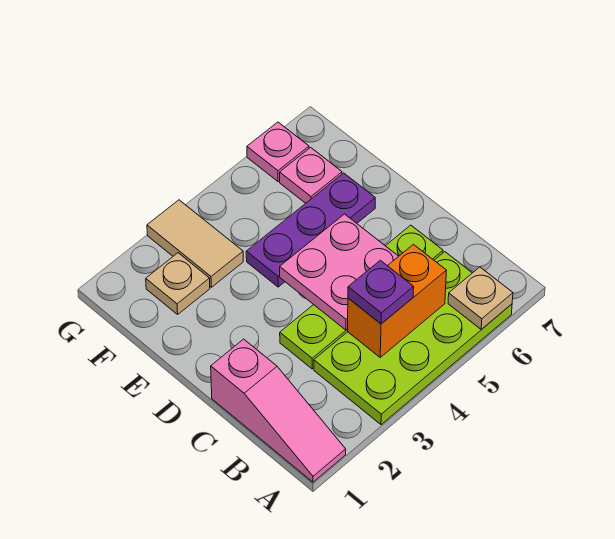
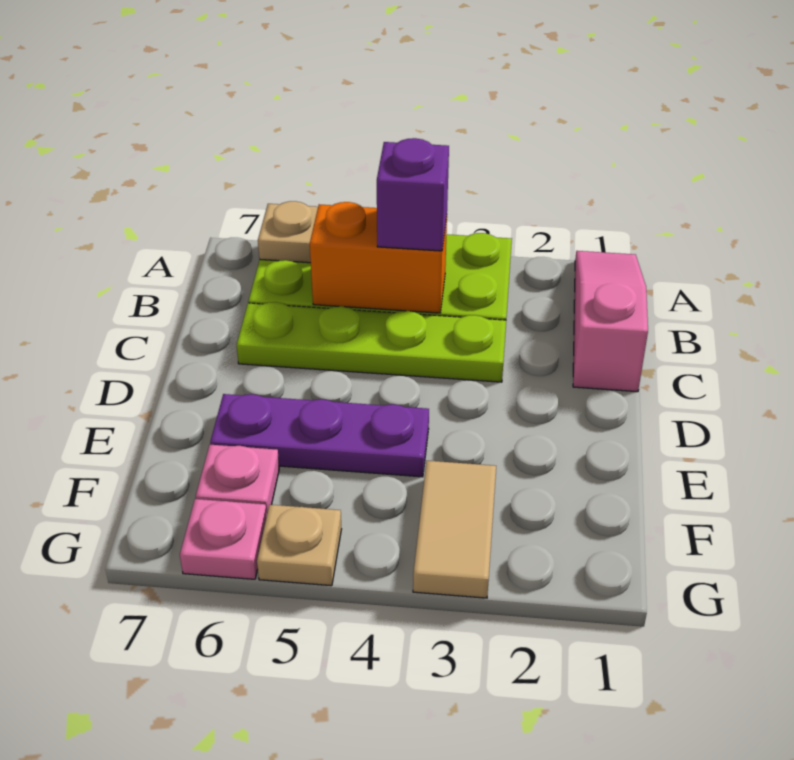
purple 1x1 plate [348,260,414,324] -> purple 1x1 brick [377,138,449,251]
pink 2x2 plate [280,214,399,330] -> none
tan 1x1 plate [146,253,210,314] -> tan 1x1 plate moved to [257,505,341,586]

